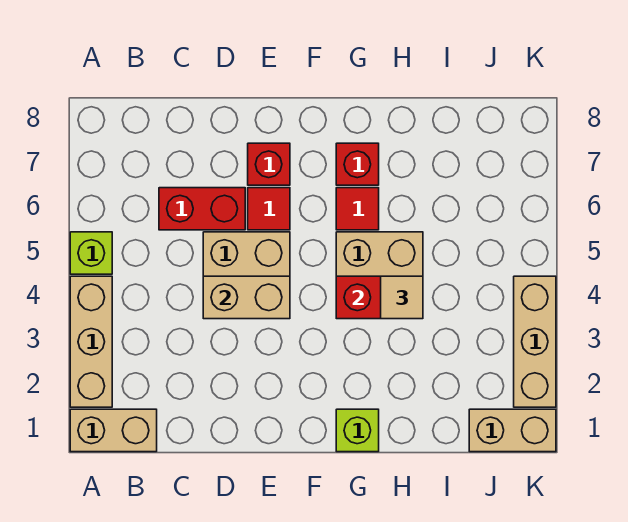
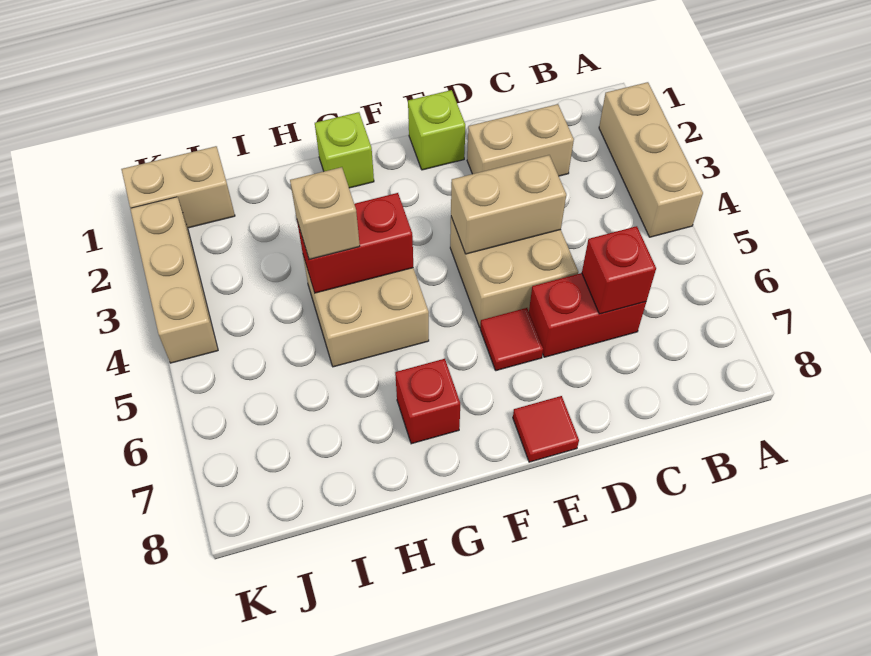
tan 1x2 brick [70,409,157,452] -> tan 1x2 brick moved to [467,104,574,176]
lime 1x1 brick [70,232,112,274] -> lime 1x1 brick moved to [408,90,465,170]
red 1x1 brick [248,143,290,185] -> red 1x1 brick moved to [582,226,656,314]
red 1x1 tile [336,188,379,230] -> red 1x1 tile moved to [513,396,579,462]
tan 1x1 tile [381,276,423,319] -> tan 1x1 brick [290,167,360,260]

